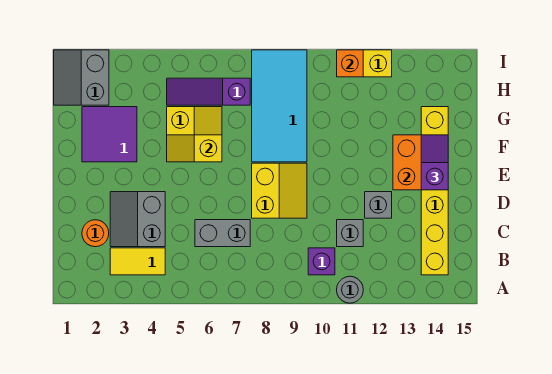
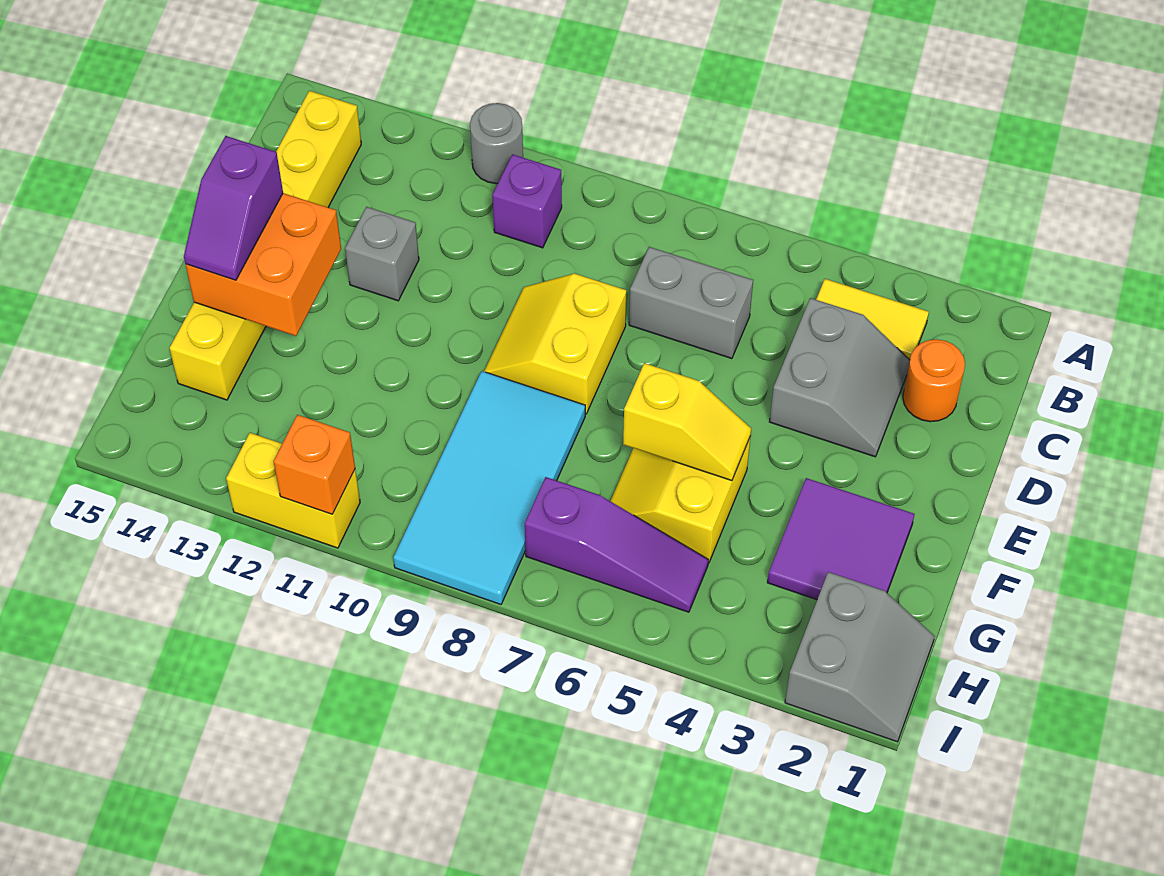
grey 1x1 brick [337,220,363,247] -> none

